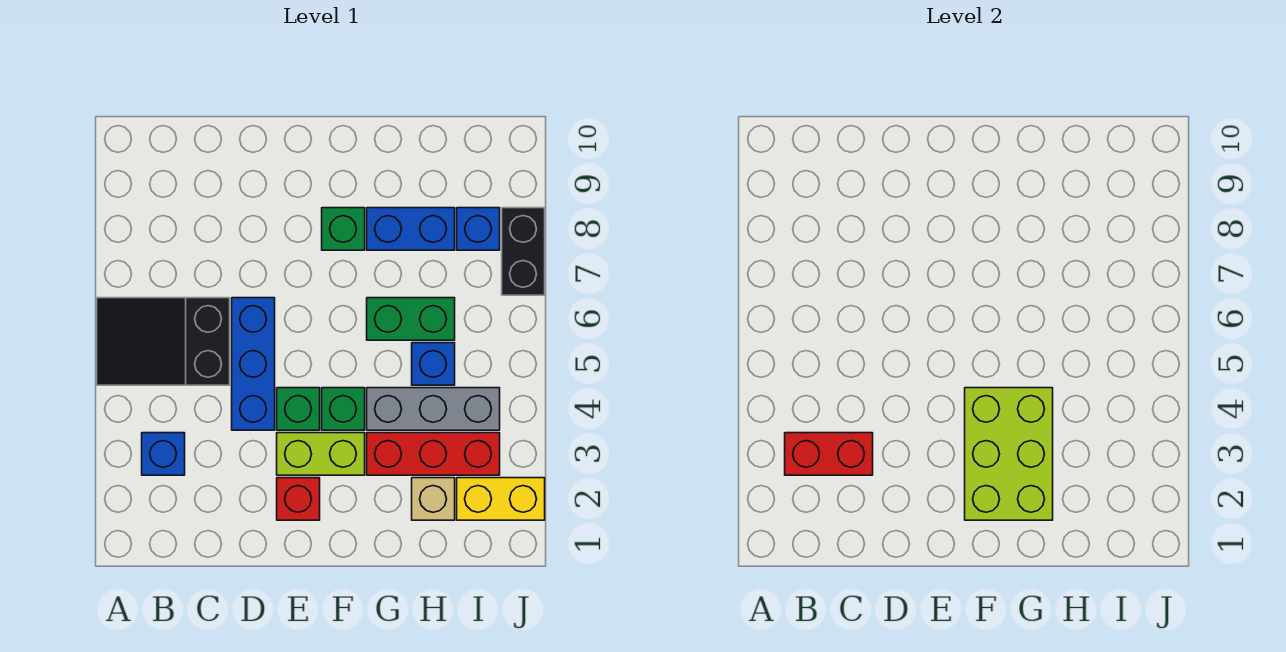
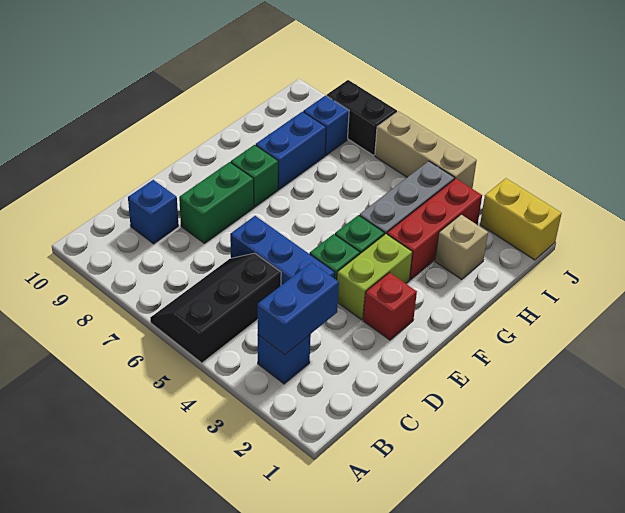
black 2x3 slope [97,298,230,385] -> black 2x3 slope turned to [150,253,281,363]
red 1x2 brick [785,433,873,475] -> blue 1x2 brick [258,262,339,355]
lime 2x3 brick [965,388,1053,520] -> none
green 1x2 brick [367,298,455,340] -> green 1x2 brick moved to [179,162,254,243]
blue 1x1 brick [412,343,455,385] -> blue 1x1 brick moved to [128,180,179,244]
yellow 1x2 brick [457,478,545,520] -> yellow 1x2 brick turned to [480,178,562,260]
none -> tan 1x3 brick [375,111,477,188]

